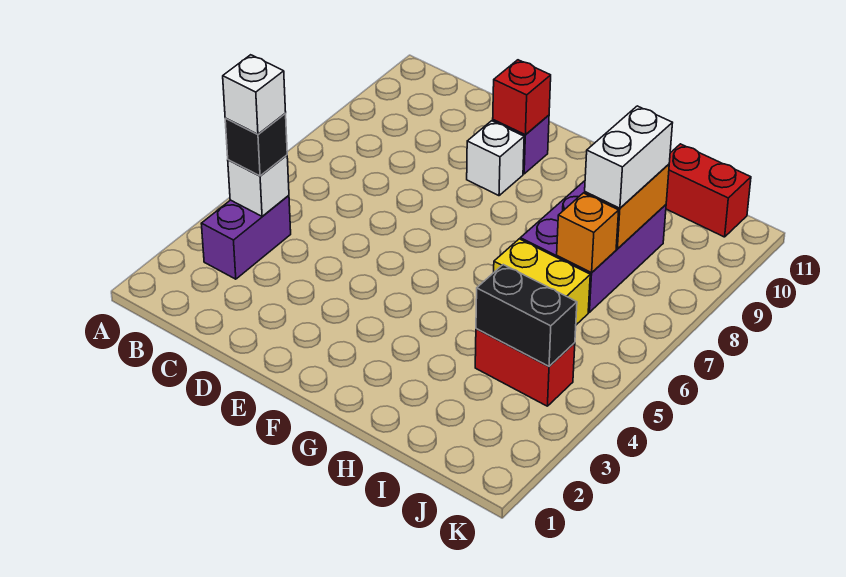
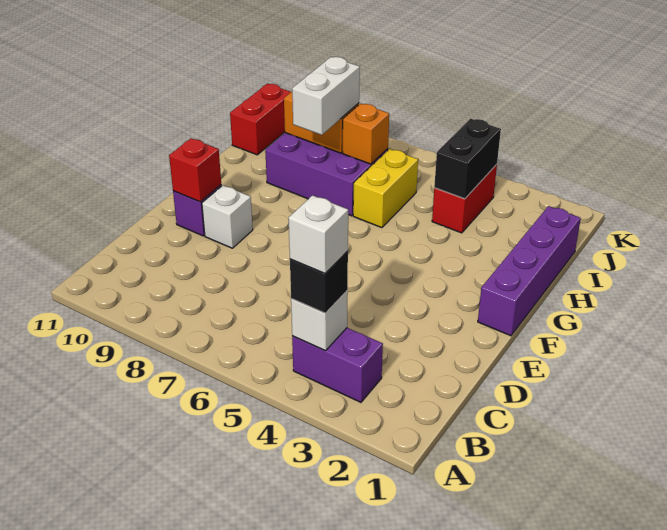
none -> purple 1x4 brick [478,206,581,336]
white 1x2 brick [585,106,672,208] -> white 1x2 brick turned to [292,57,360,135]

